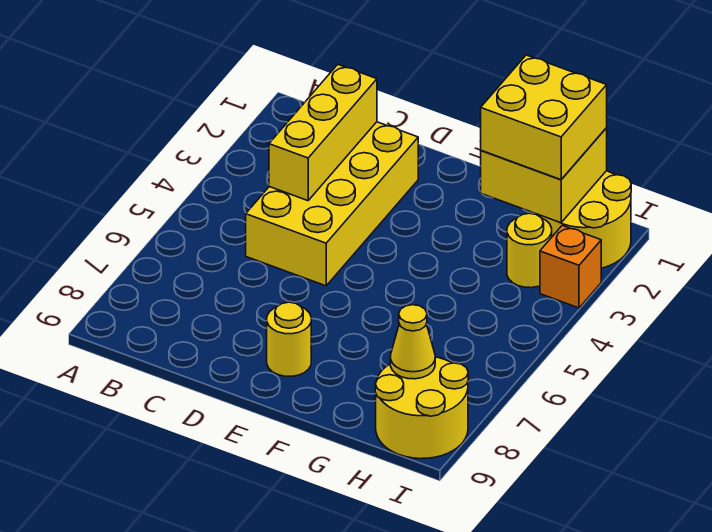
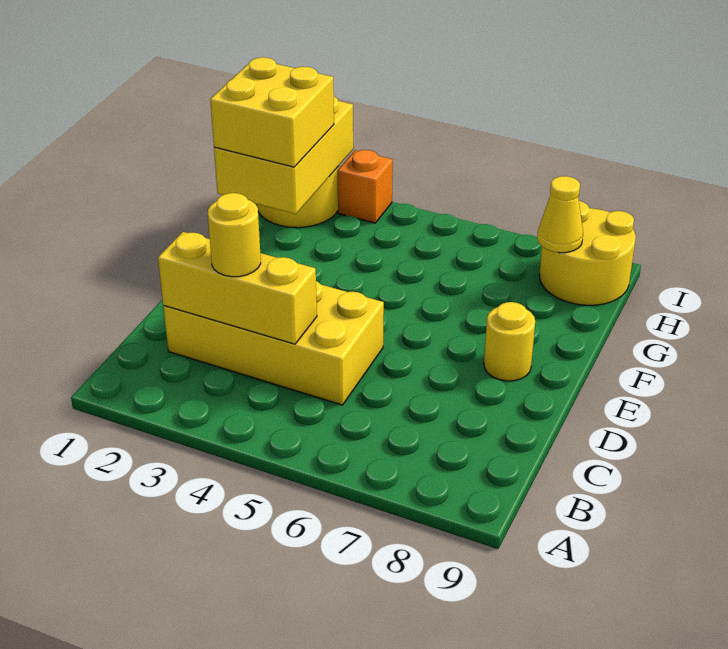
yellow 2x2 brick [481,128,607,223] -> yellow 2x3 brick [214,97,353,214]
yellow 1x1 round brick [507,213,552,288] -> yellow 1x1 round brick moved to [208,193,261,277]

